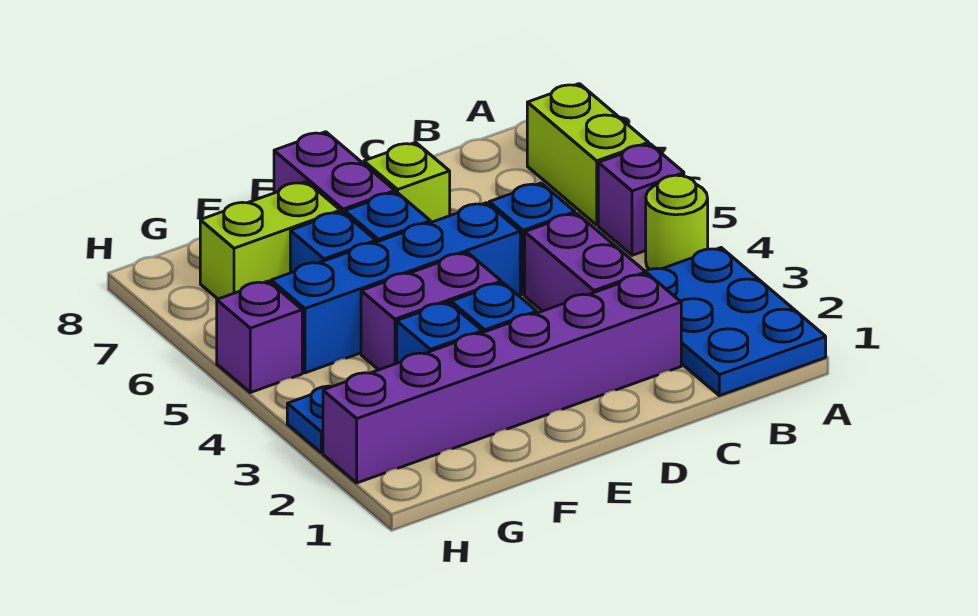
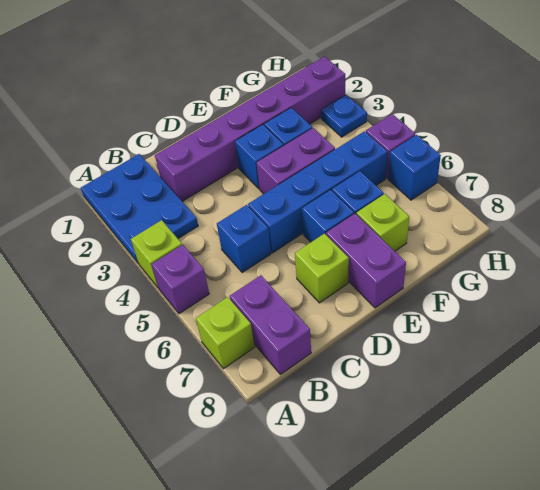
lime 1x1 round brick [646,175,708,269] -> lime 1x1 brick [131,220,182,288]
lime 1x2 brick [527,84,649,225] -> lime 1x1 brick [196,297,255,369]
purple 1x2 brick [525,213,646,311] -> purple 1x2 brick moved to [230,275,311,374]
lime 1x2 brick [200,182,340,299] -> lime 1x1 brick [357,194,409,251]
none -> blue 1x1 brick [388,135,441,200]

